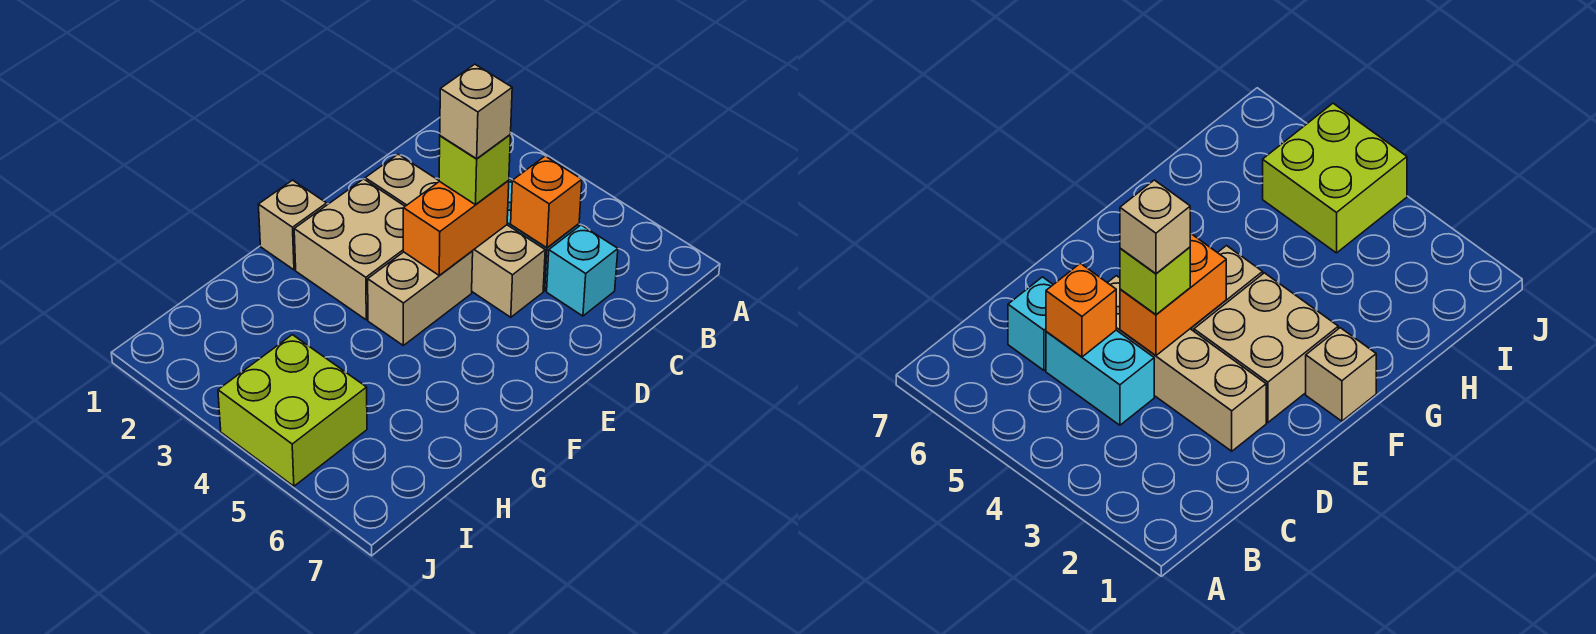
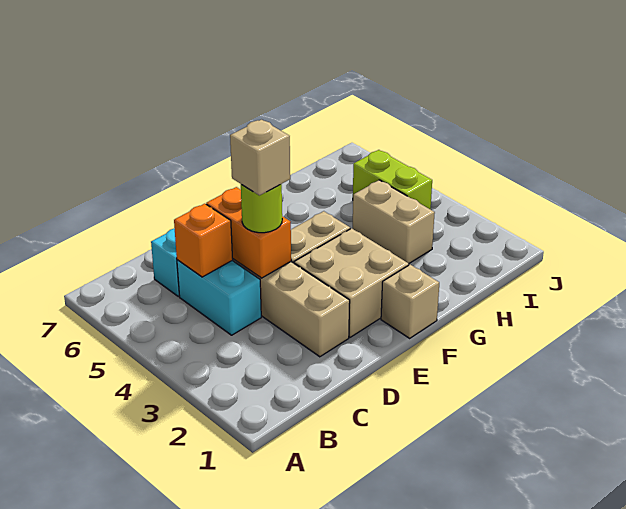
orange 1x2 brick [403,181,509,276] -> orange 1x2 brick turned to [206,187,291,278]
lime 1x1 brick [439,135,511,205] -> lime 1x1 round brick [241,184,282,233]
none -> tan 1x2 brick [353,180,435,263]
lime 2x2 brick [218,335,367,486] -> lime 1x2 brick [353,150,432,209]

